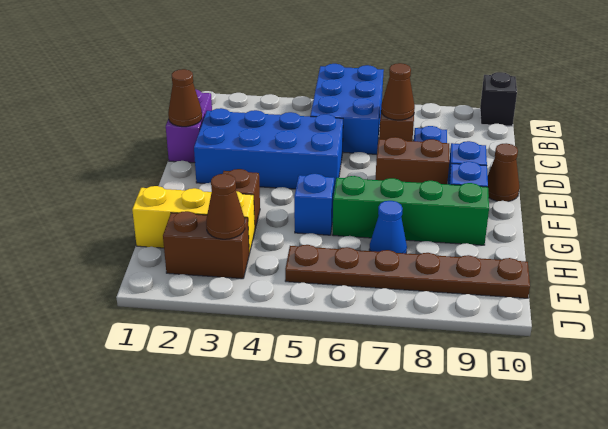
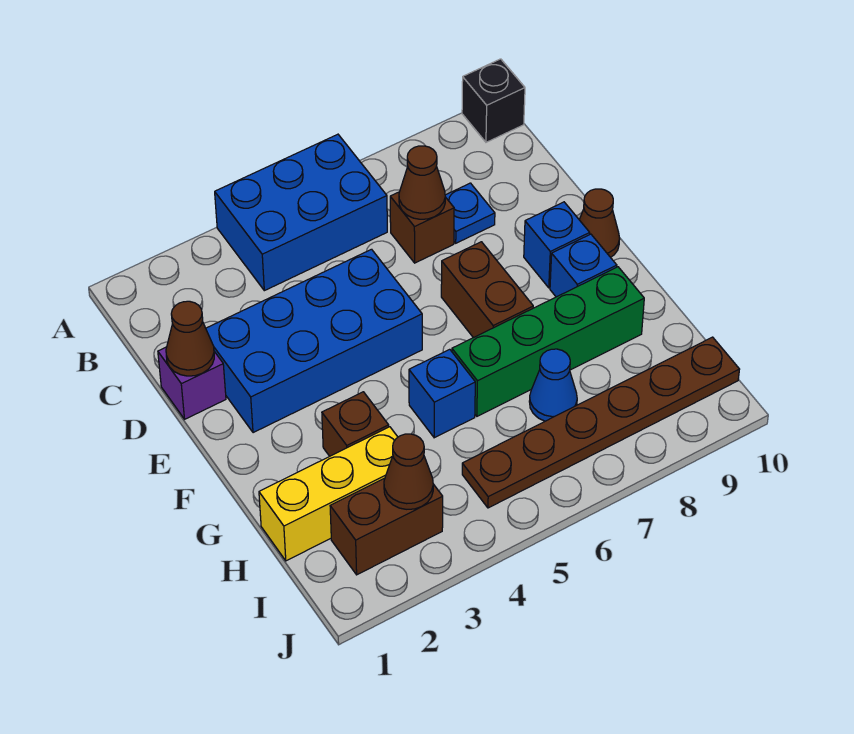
blue 2x3 brick [310,64,384,154] -> blue 2x3 brick turned to [215,134,387,291]
purple 1x2 brick [166,90,212,163] -> purple 1x1 brick [158,347,226,419]
brown 1x2 brick [375,137,449,184] -> brown 1x2 brick turned to [441,242,533,338]

